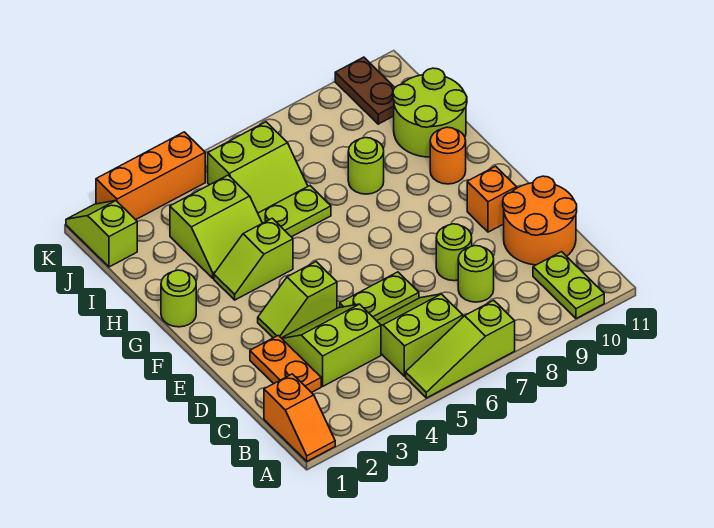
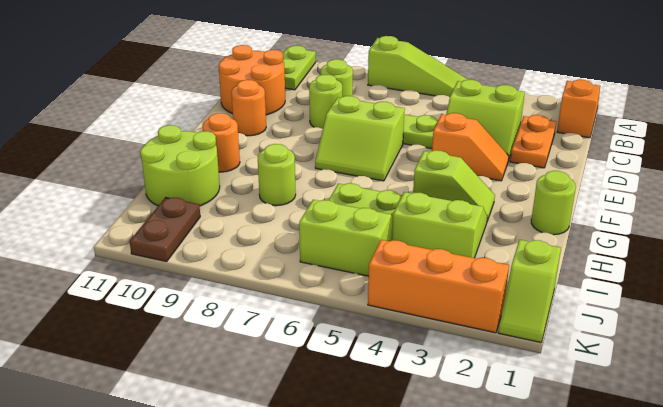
lime 2x2 slope [377,294,463,376] -> lime 2x2 slope moved to [315,96,405,181]
lime 1x2 slope [258,262,337,338] -> orange 1x2 slope [432,113,509,181]
orange 1x1 brick [467,166,517,232] -> orange 1x1 round brick [231,80,266,136]

